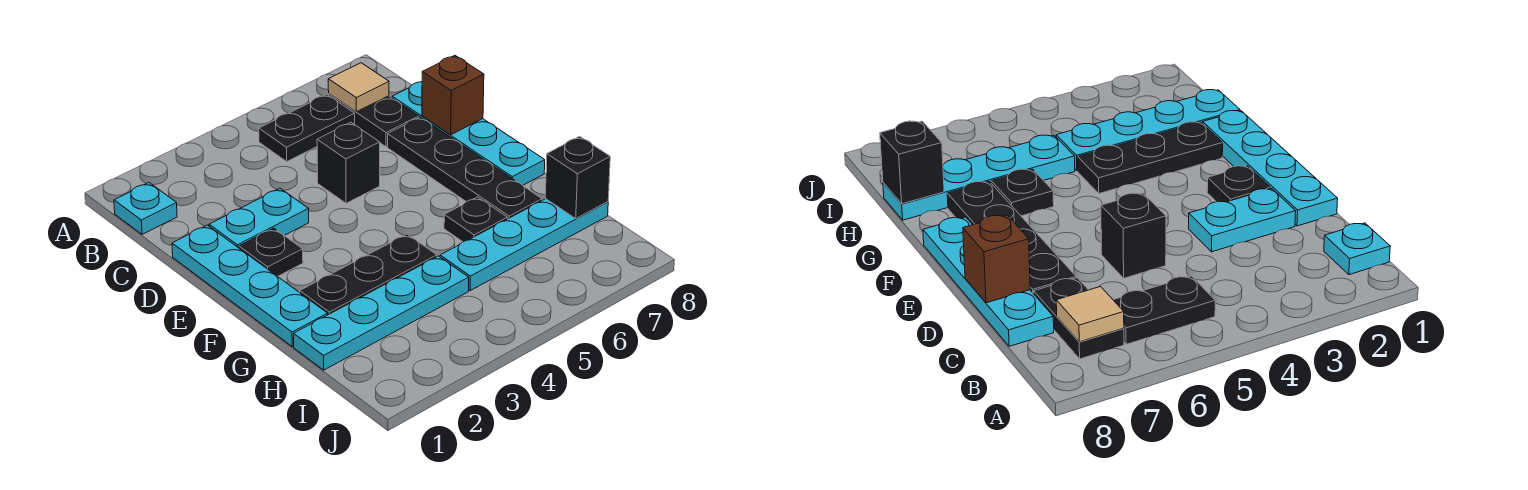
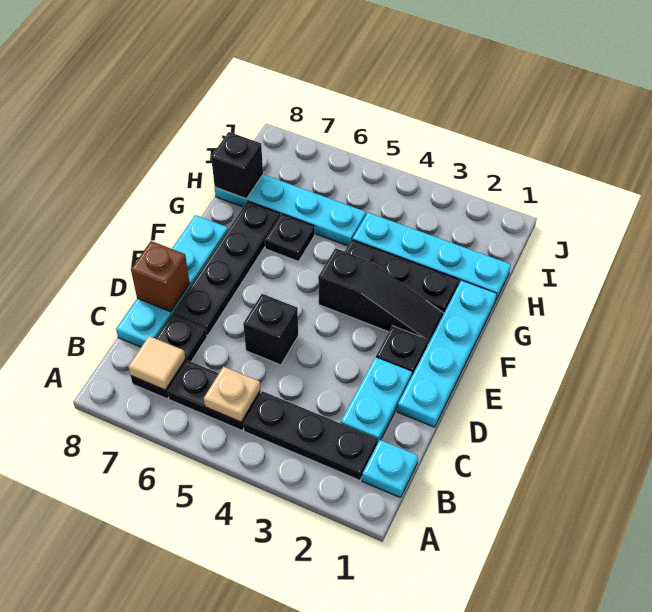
none -> black 1x3 plate [243,391,378,480]
none -> tan 1x1 plate [204,367,260,422]
cyan 1x2 plate [209,188,309,248] -> cyan 1x2 plate turned to [341,357,412,443]
none -> black 1x3 slope [318,248,443,344]

